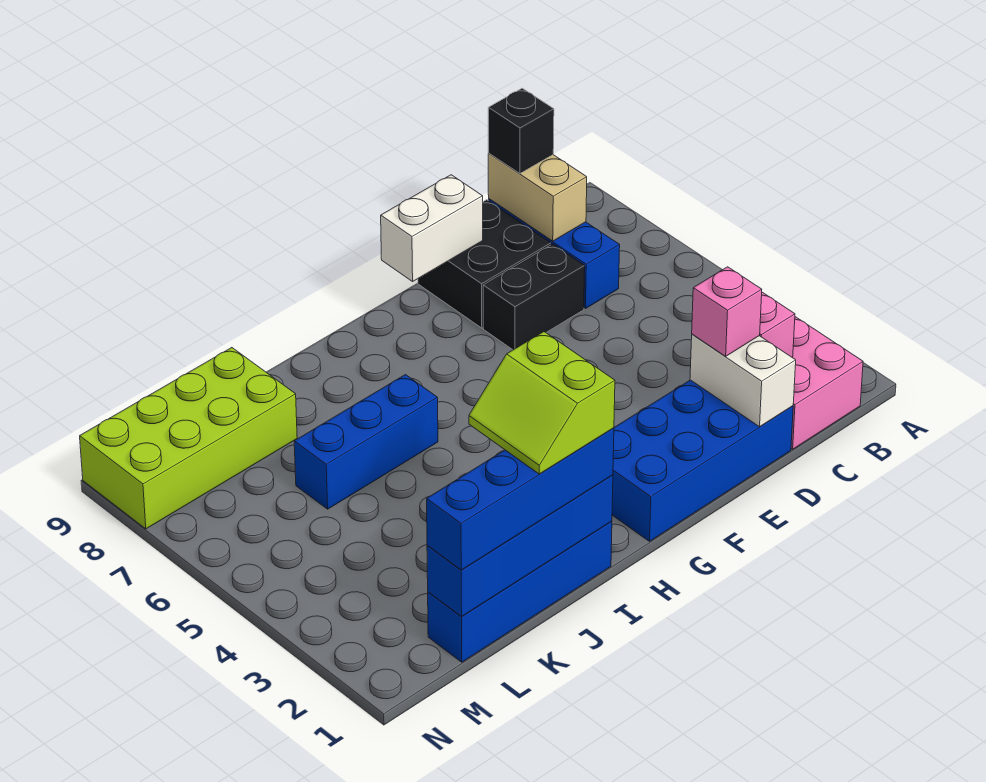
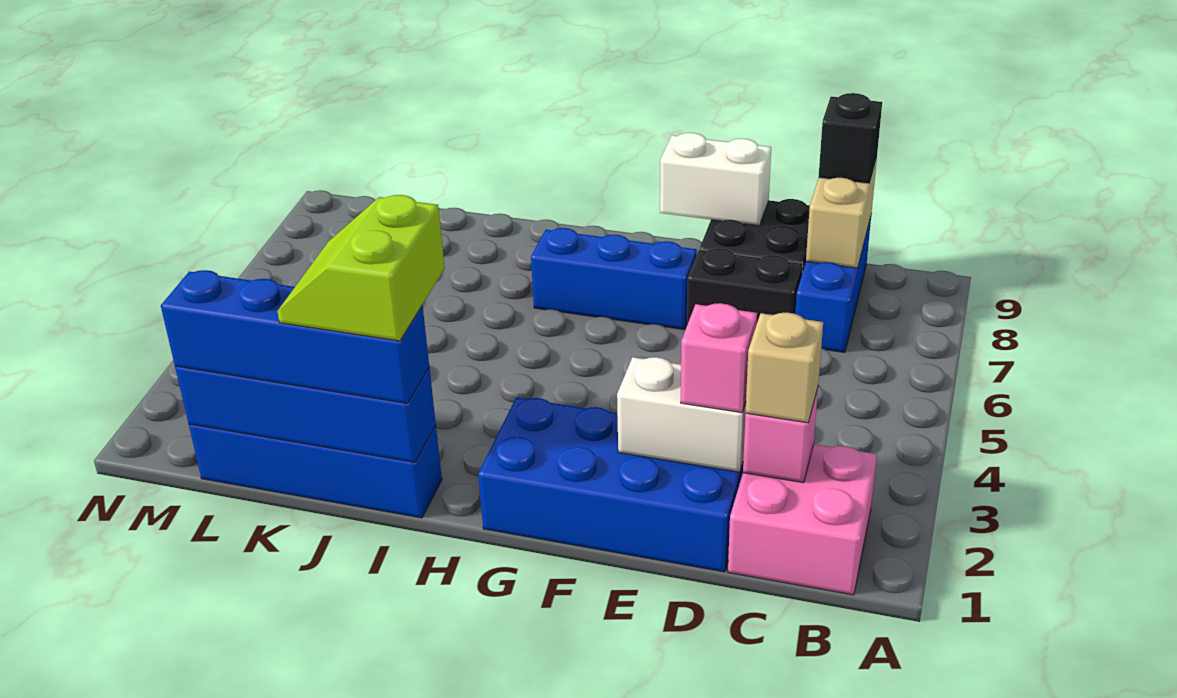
none -> tan 1x1 brick [746,313,823,423]
white 1x2 brick [690,334,796,427] -> white 1x2 brick turned to [617,357,746,472]
blue 1x3 brick [294,375,438,509] -> blue 1x3 brick moved to [531,228,697,330]
lime 2x4 brick [80,348,297,529] -> none

